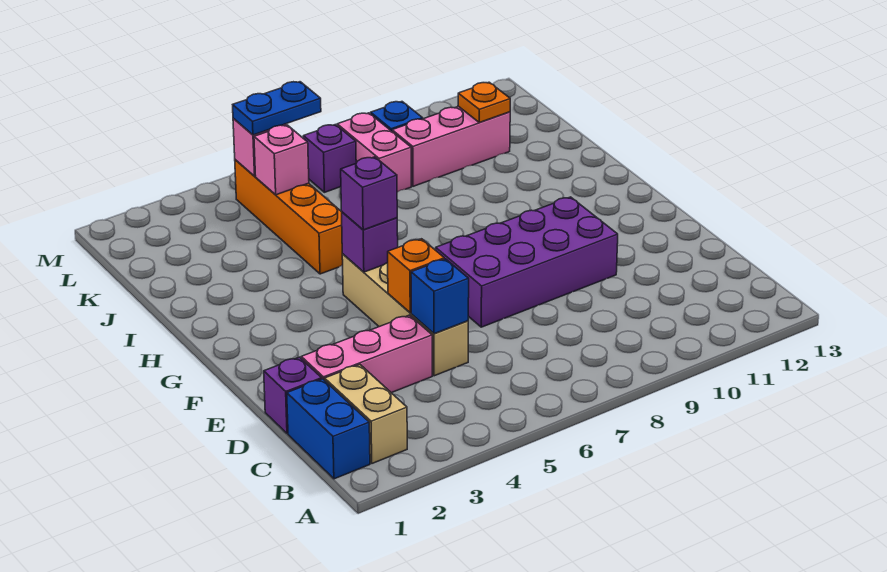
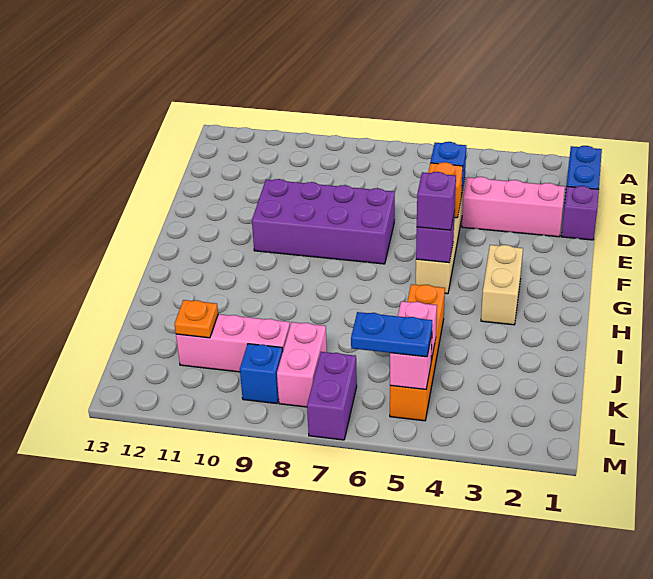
tan 1x2 brick [325,365,407,463] -> tan 1x2 brick moved to [481,245,523,325]
purple 1x1 brick [303,125,356,192] -> purple 1x2 brick [307,352,357,440]

